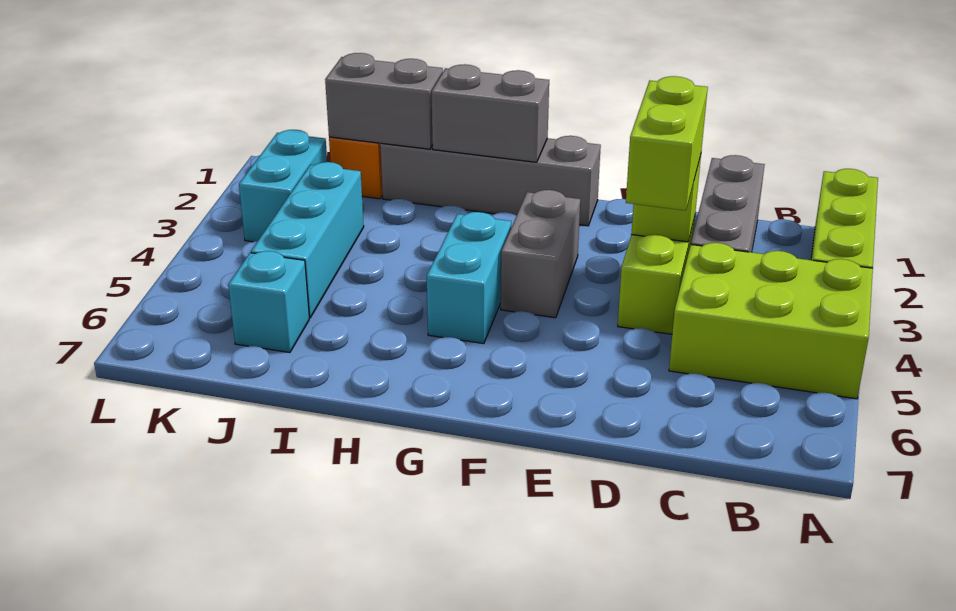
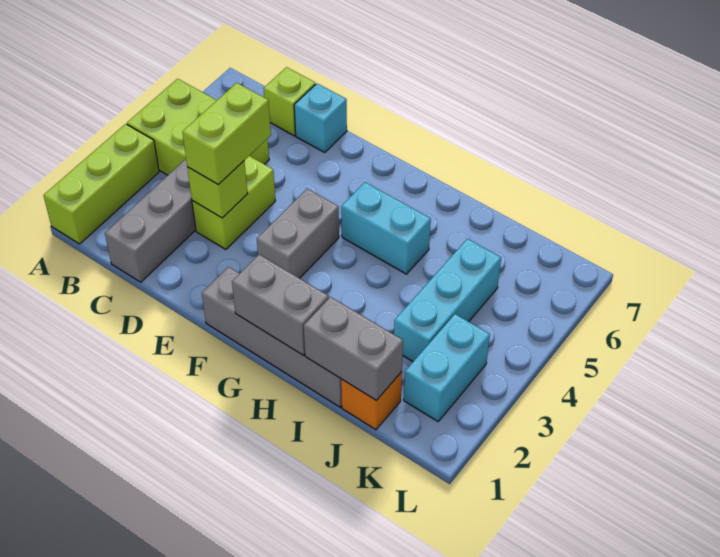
none -> lime 1x1 brick [264,67,316,136]
cyan 1x2 brick [427,212,511,344] -> cyan 1x2 brick turned to [341,182,431,274]
cyan 1x1 brick [228,251,309,353] -> cyan 1x1 brick moved to [294,84,347,153]

